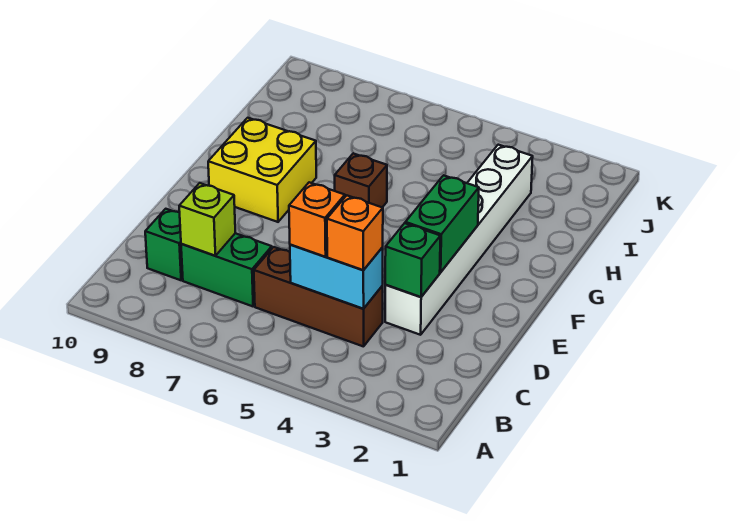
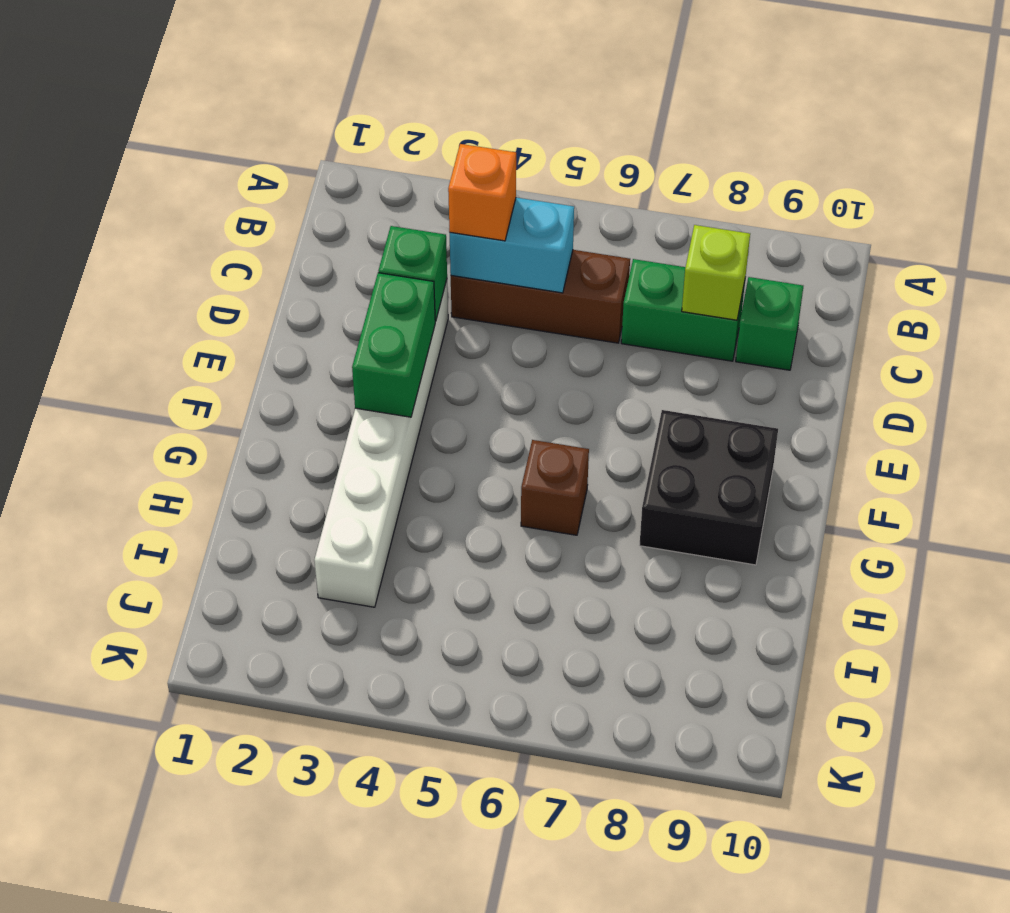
orange 1x1 brick [289,182,345,257] -> none
yellow 2x2 brick [208,118,316,222] -> black 2x2 brick [639,410,778,565]

